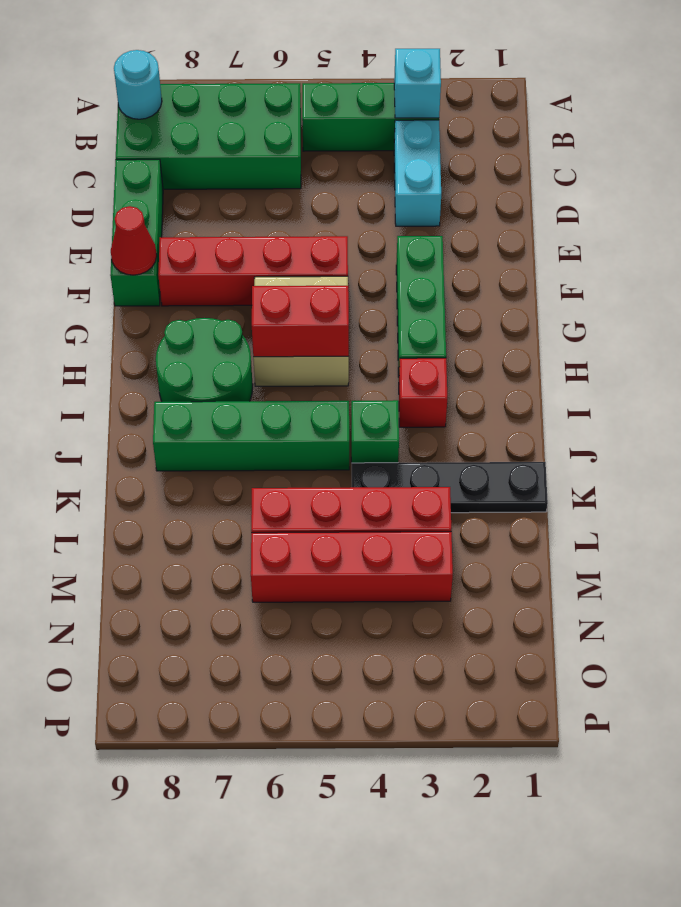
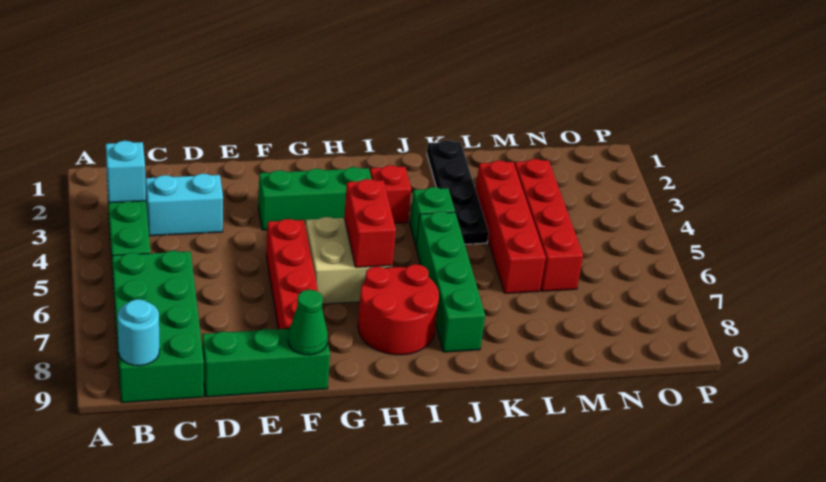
red 1x1 cone [111,206,157,275] -> green 1x1 cone [288,290,328,355]
green 2x2 round brick [156,318,253,402] -> red 2x2 round brick [358,264,439,355]

